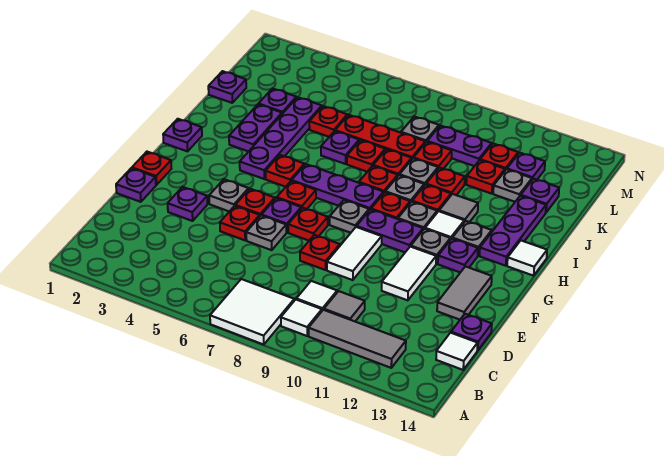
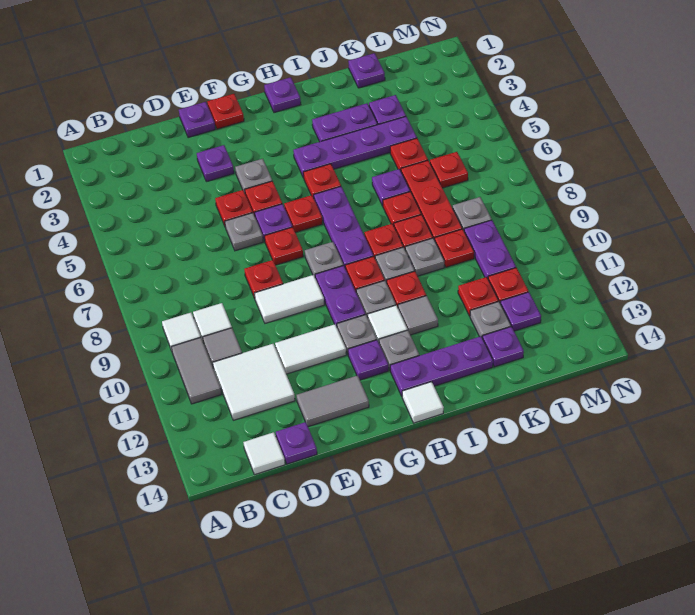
white 2x2 tile [210,279,294,345] -> white 2x2 tile moved to [213,344,295,420]
grey 1x3 tile [309,310,406,368] -> grey 1x2 tile [171,338,221,404]
red 1x1 plate [426,168,465,195] -> red 1x1 plate moved to [430,152,468,188]

